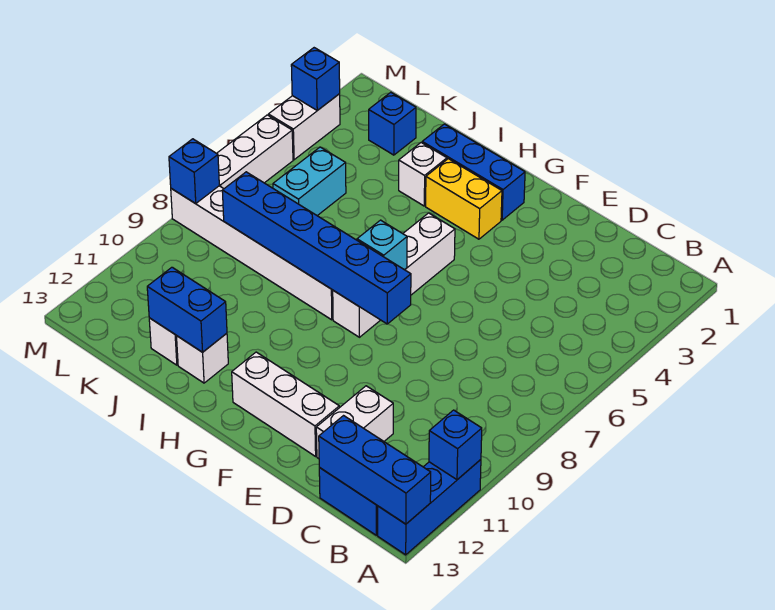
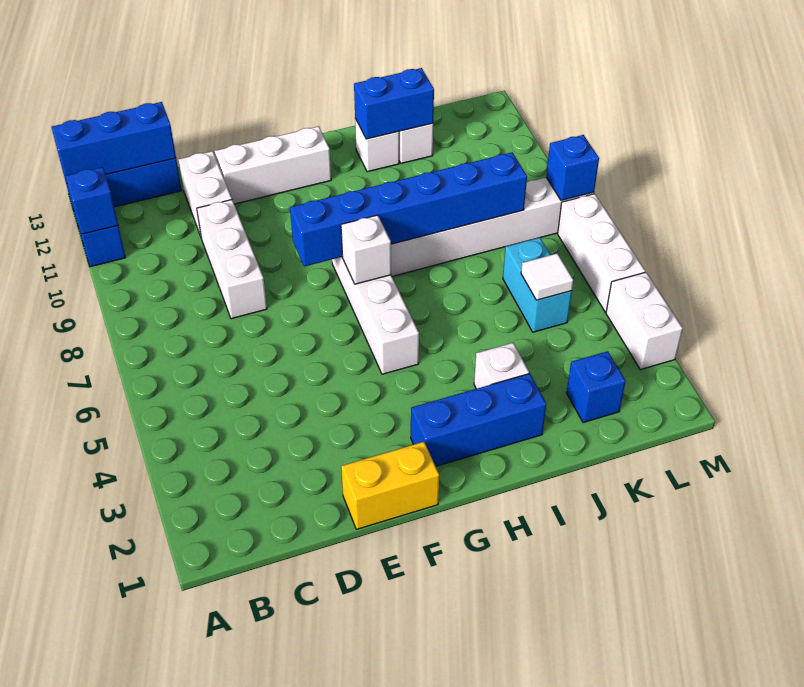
none -> white 1x3 brick [197,200,267,319]
yellow 1x2 brick [426,159,502,239] -> yellow 1x2 brick moved to [341,442,439,529]
cyan 1x1 brick [357,220,407,270] -> white 1x1 brick [341,215,391,284]
none -> white 1x1 tile [521,253,573,300]
blue 1x1 brick [291,48,340,110] -> none

